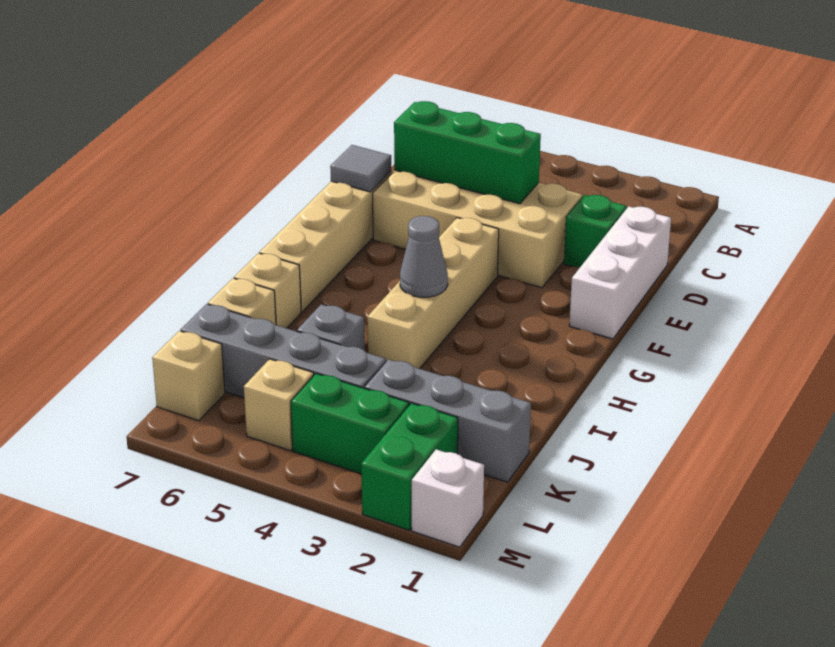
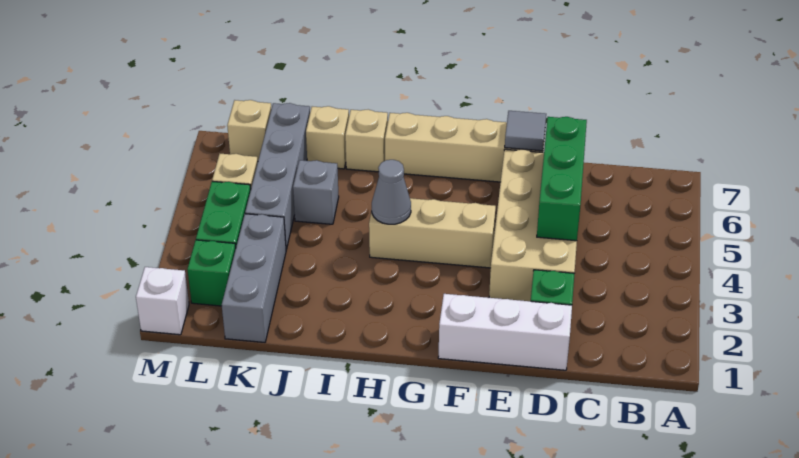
tan 1x4 brick [367,218,499,369] -> tan 1x3 brick [369,198,496,268]
green 1x2 brick [361,403,458,530] -> green 1x1 brick [187,240,236,306]

